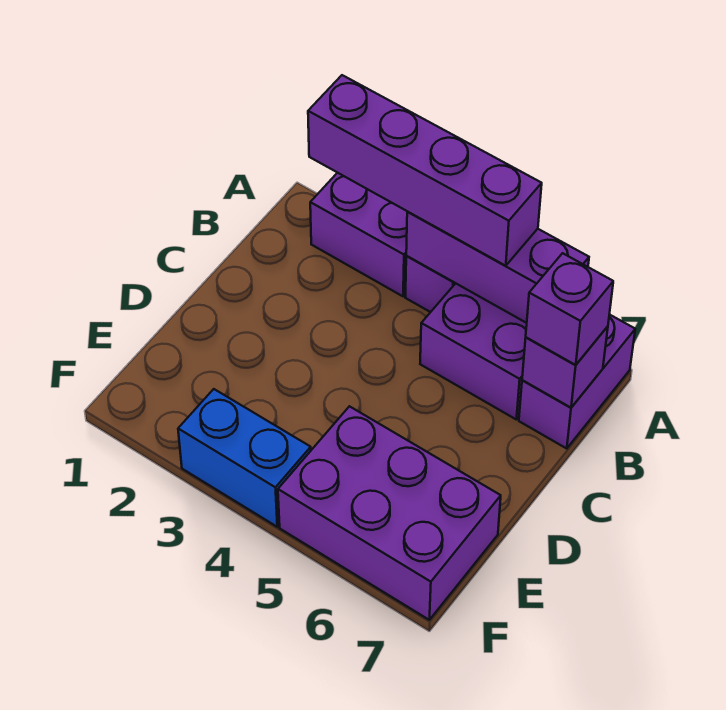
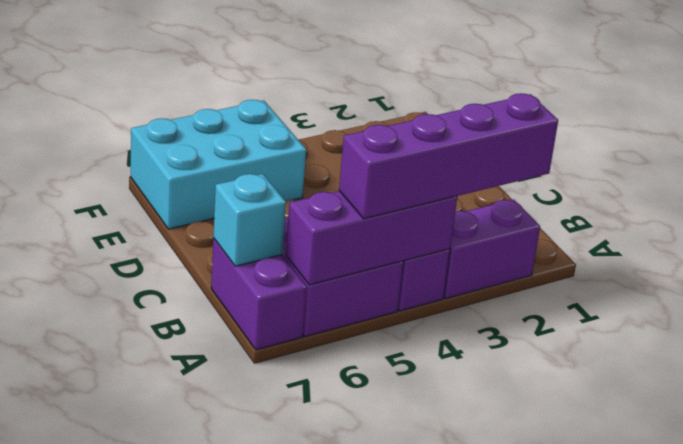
purple 1x1 brick [522,326,608,408] -> cyan 1x1 brick [213,174,286,266]
purple 1x1 brick [526,253,613,365] -> none
purple 2x3 brick [278,406,501,620] -> cyan 2x3 brick [131,100,306,229]
blue 1x2 brick [178,389,311,527] -> none

